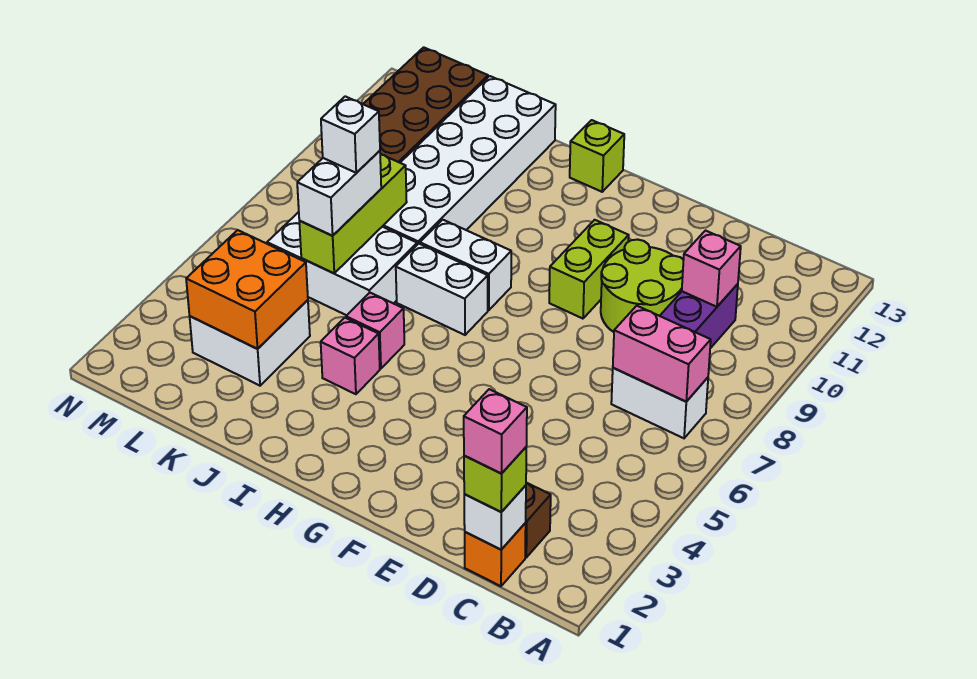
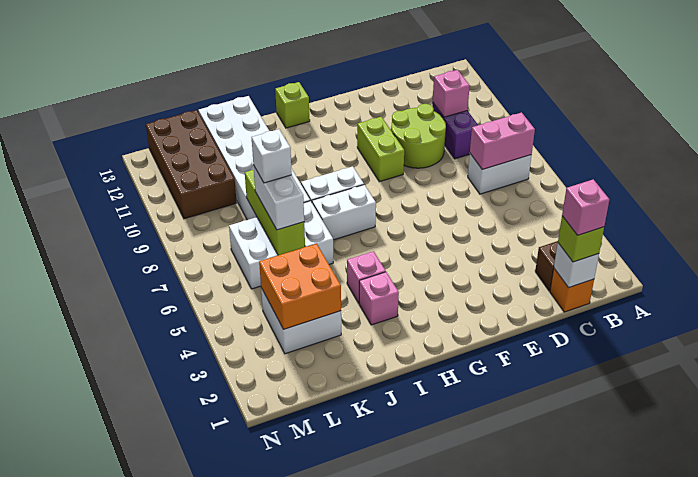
pink 1x1 brick [346,293,404,369] -> pink 1x1 brick moved to [359,272,399,325]

